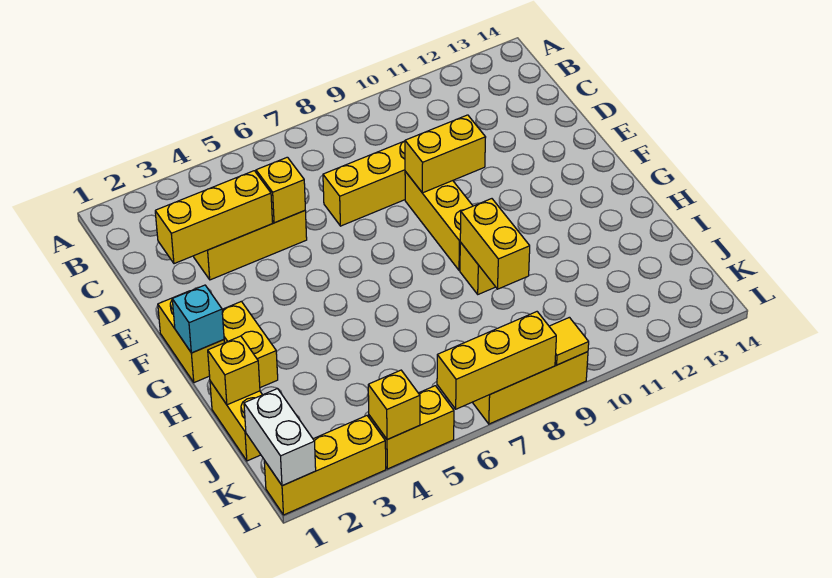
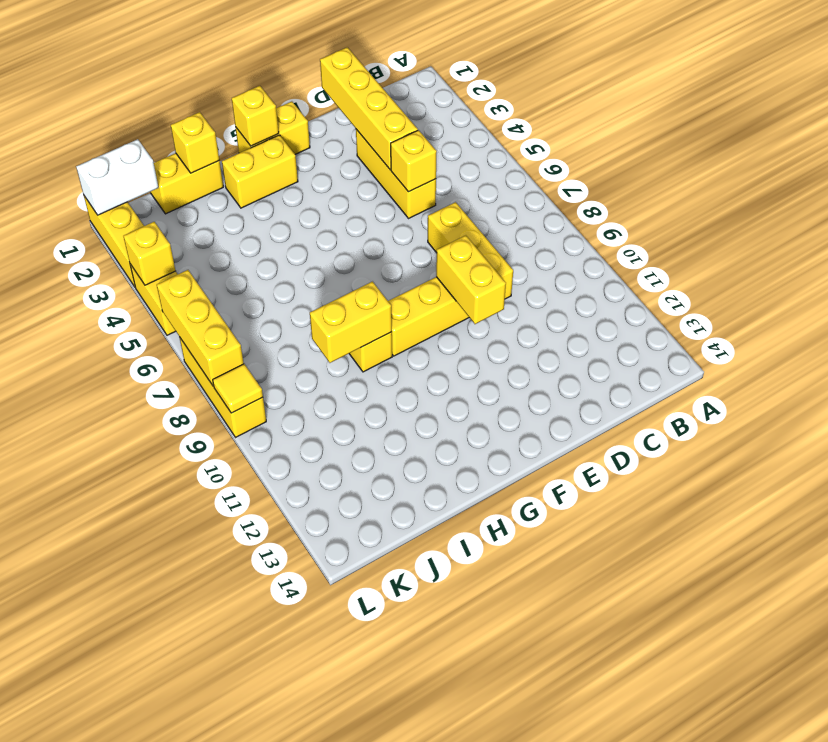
yellow 1x3 brick [155,171,273,264] -> yellow 1x4 brick [320,47,418,170]
cyan 1x1 brick [172,285,224,353] -> yellow 1x1 brick [232,86,279,146]

